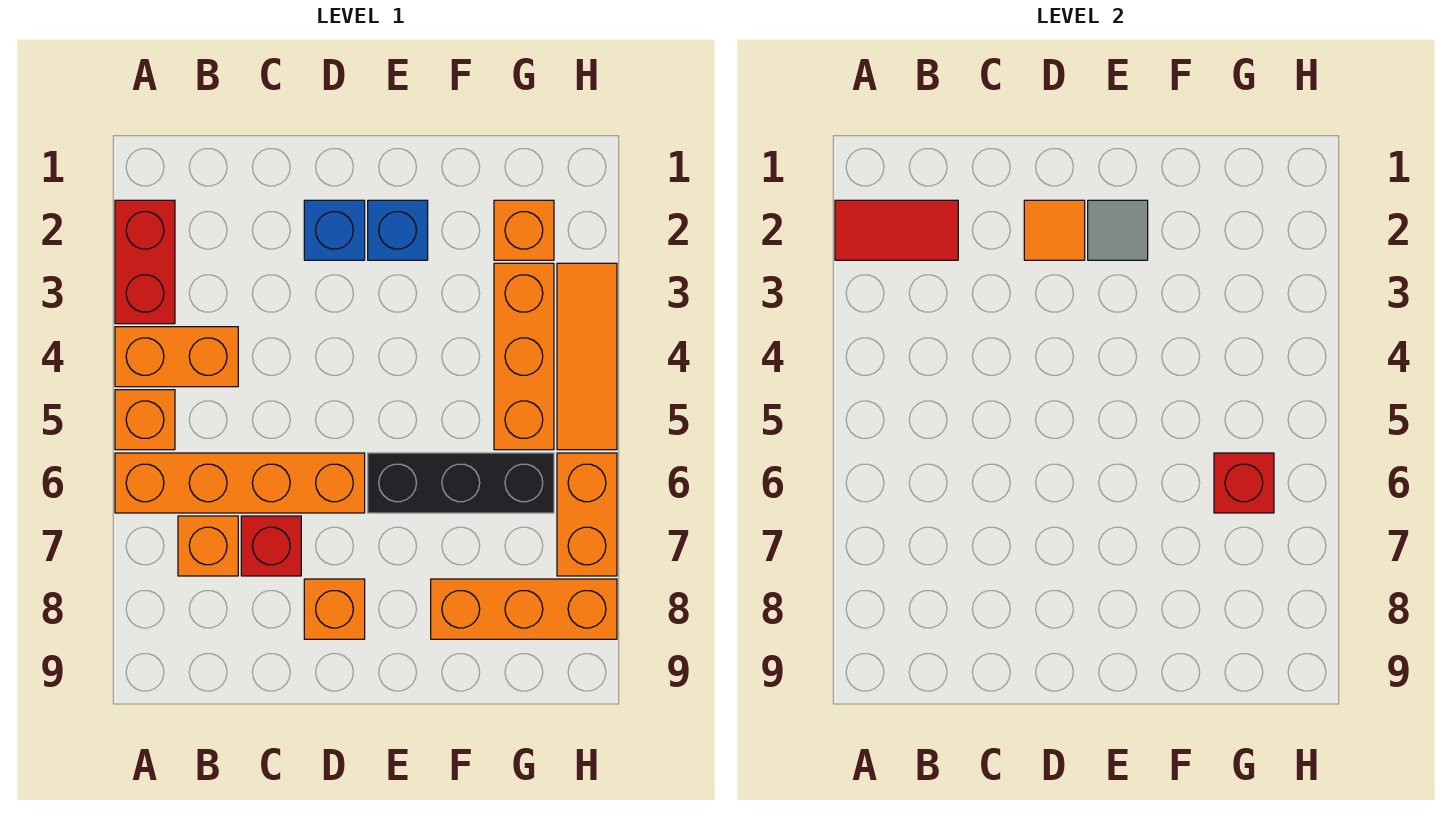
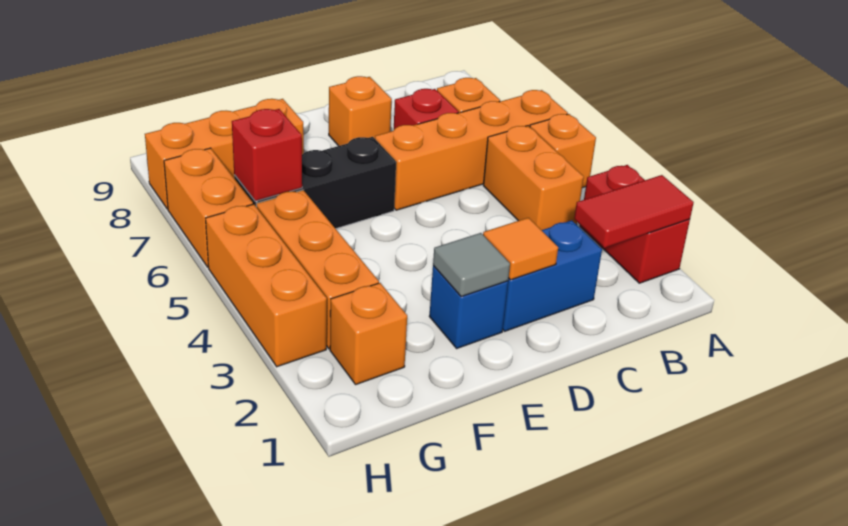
orange 1x2 brick [115,327,238,387] -> orange 1x2 brick turned to [483,126,584,230]
blue 1x1 brick [304,200,365,260] -> blue 1x2 brick [503,221,602,331]
orange 1x3 tile [557,263,617,450] -> orange 1x3 brick [206,204,327,367]

